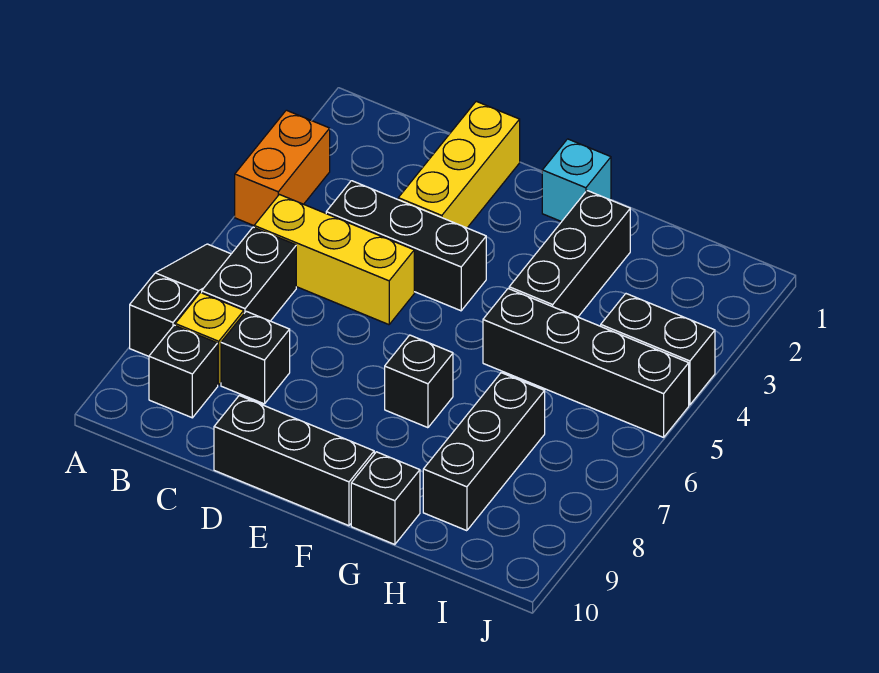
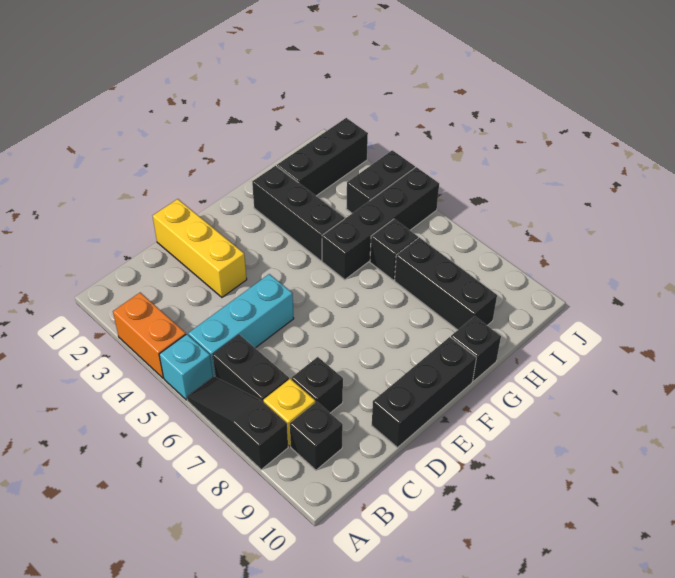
yellow 1x3 brick [254,194,414,325] -> cyan 1x3 brick [188,274,294,377]
black 1x3 brick [326,181,486,311] -> black 1x3 brick moved to [277,118,368,196]
cyan 1x1 brick [542,139,611,222] -> cyan 1x1 brick moved to [159,334,213,400]
black 1x1 brick [385,335,453,428] -> black 1x1 brick moved to [370,219,418,280]

